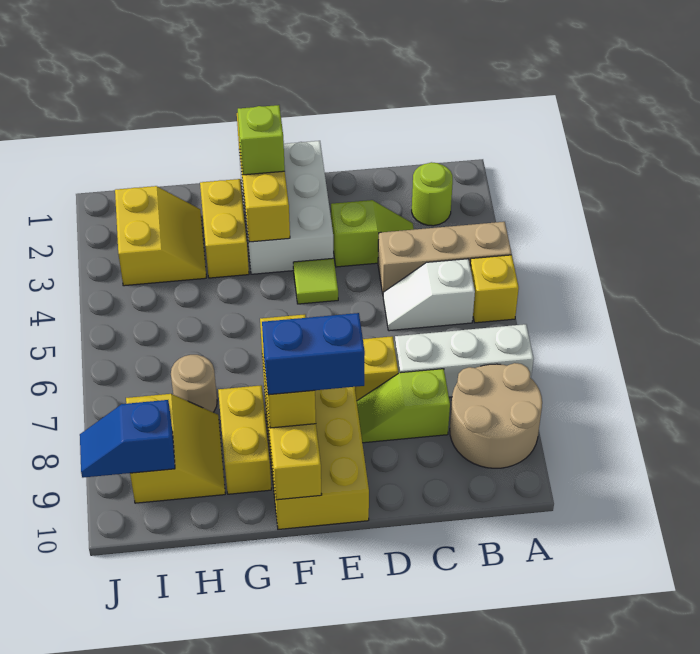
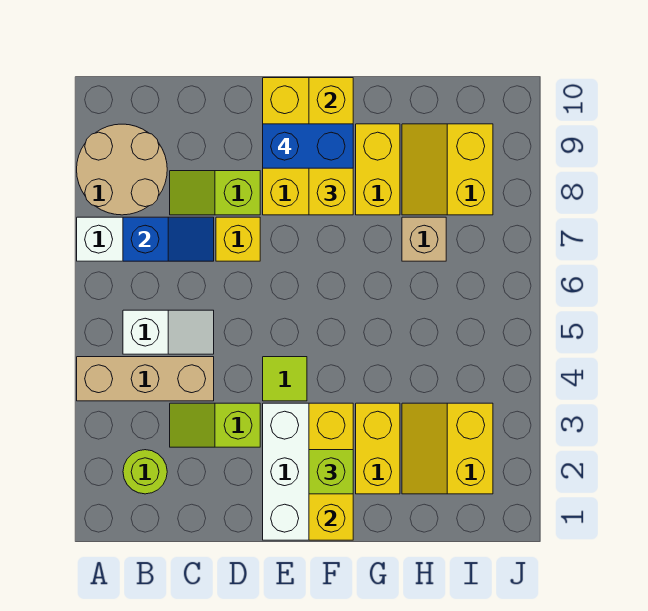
yellow 1x1 brick [470,255,519,323] -> none
lime 1x2 slope [357,369,450,443] -> lime 1x2 slope turned to [170,171,260,215]
tan 1x1 round brick [171,355,217,412] -> tan 1x1 brick [402,217,446,261]
blue 1x2 slope [80,400,175,478] -> blue 1x2 slope moved to [123,217,214,261]

